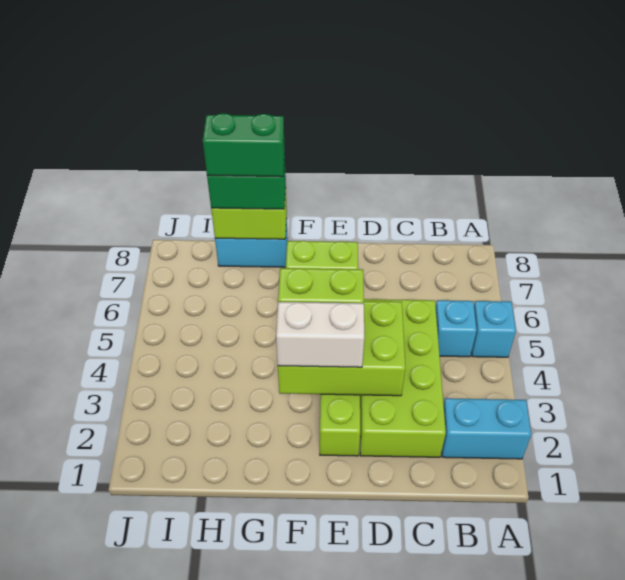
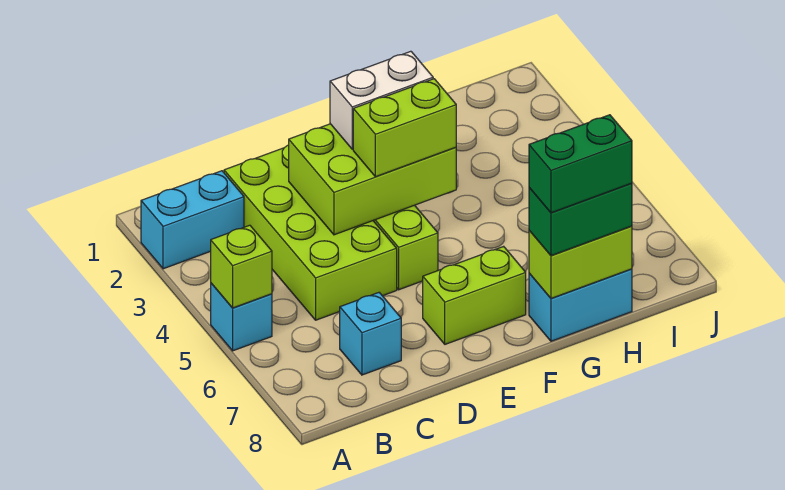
none -> lime 1x1 brick [211,225,272,308]
cyan 1x1 brick [436,300,477,357] -> cyan 1x1 brick moved to [340,293,401,375]

